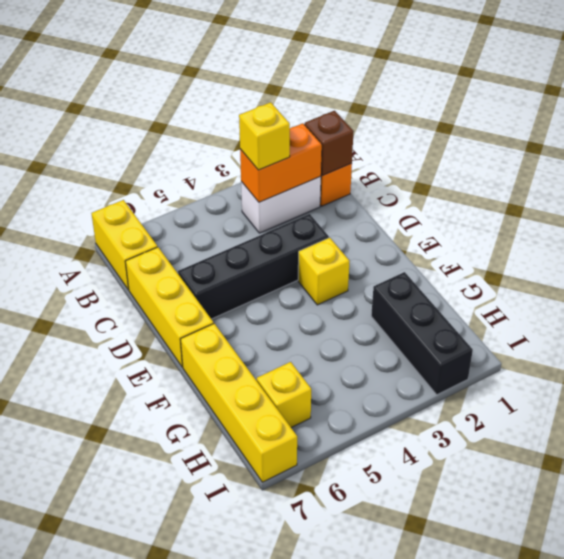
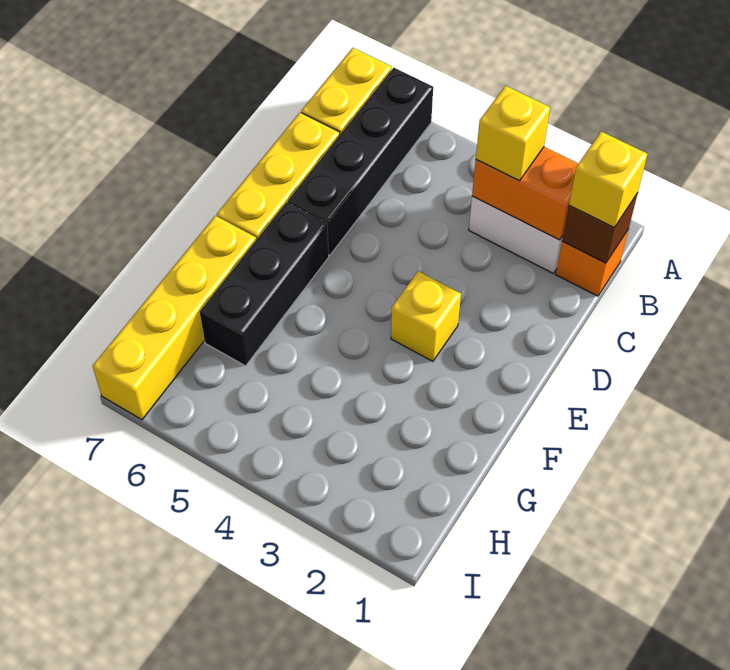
black 1x4 brick [178,214,329,319] -> black 1x4 brick turned to [288,68,433,255]
black 1x3 brick [371,272,473,395] -> black 1x3 brick moved to [200,202,329,366]
yellow 1x1 brick [257,362,311,428] -> yellow 1x1 brick moved to [569,132,647,228]

